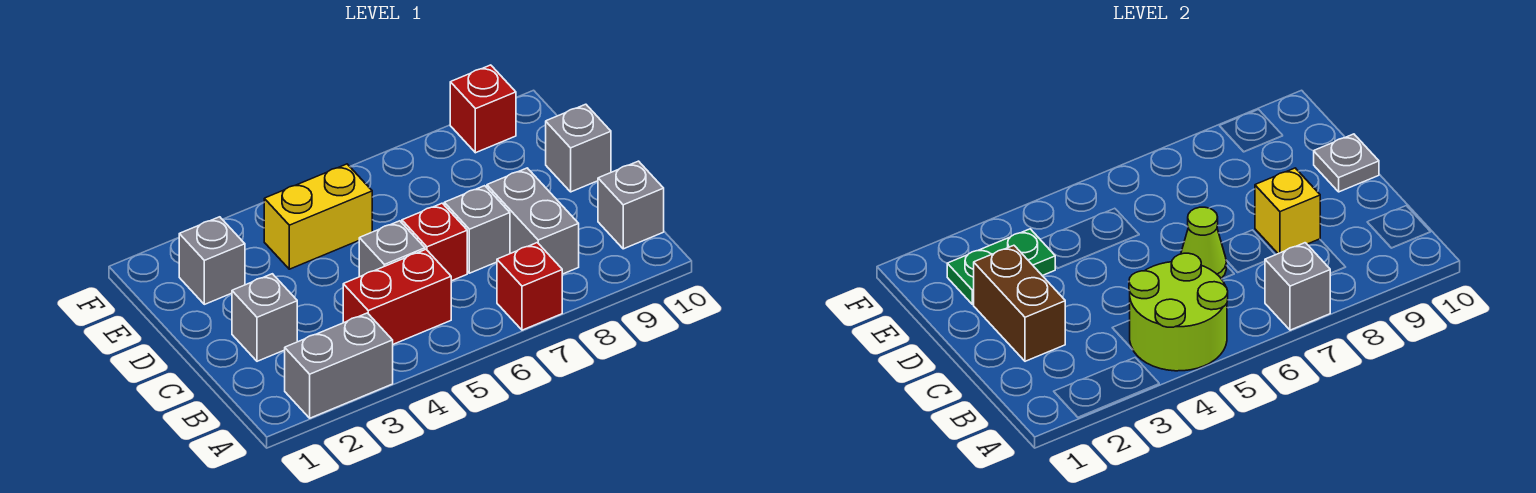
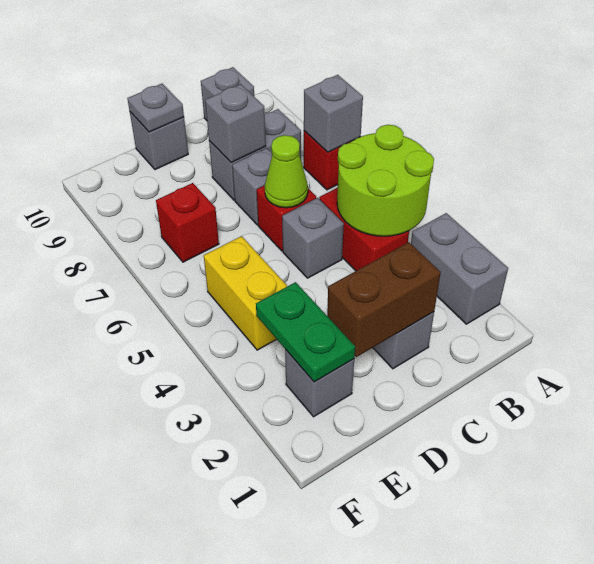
yellow 1x1 brick [1255,168,1320,254] -> grey 1x1 brick [205,84,266,162]
red 1x1 brick [450,65,516,153] -> red 1x1 brick moved to [156,183,219,262]

